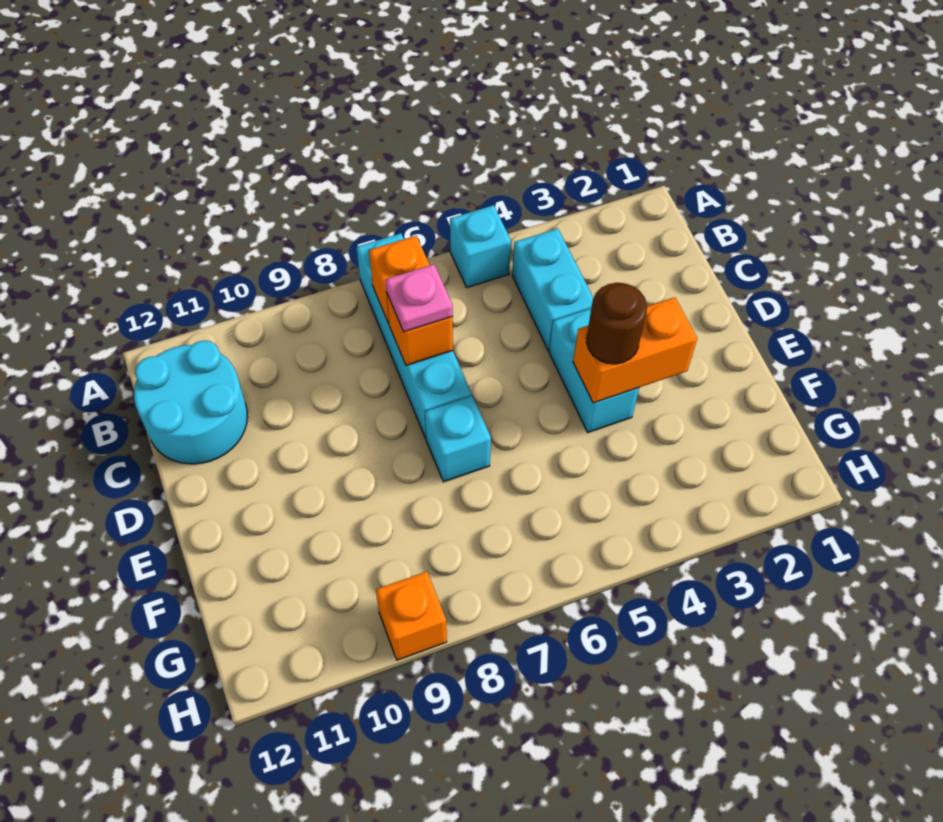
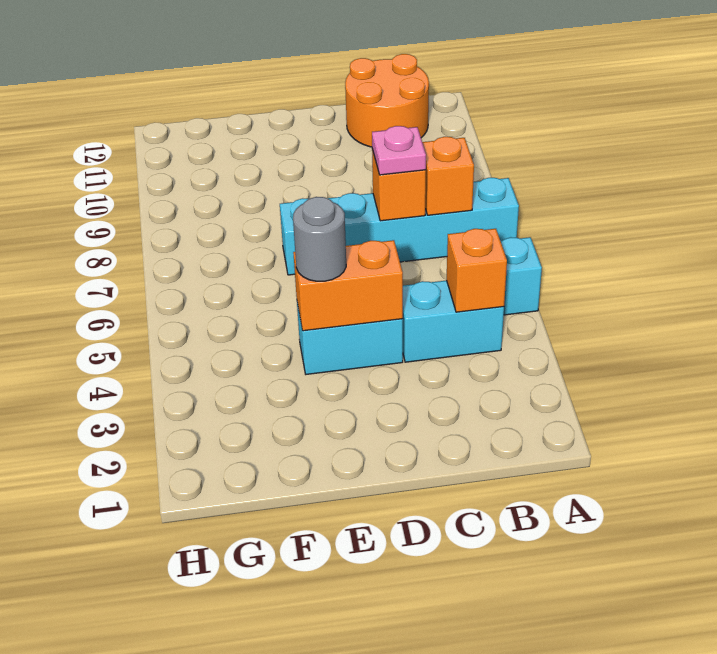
cyan 2x2 round brick [134,341,247,464] -> orange 2x2 round brick [345,54,429,147]
orange 1x2 brick [573,297,697,403] -> orange 1x2 brick turned to [293,240,403,331]
brown 1x1 round brick [586,283,647,364] -> grey 1x1 round brick [293,197,346,281]
orange 1x1 brick [376,571,447,660] -> orange 1x1 brick moved to [447,229,507,312]

